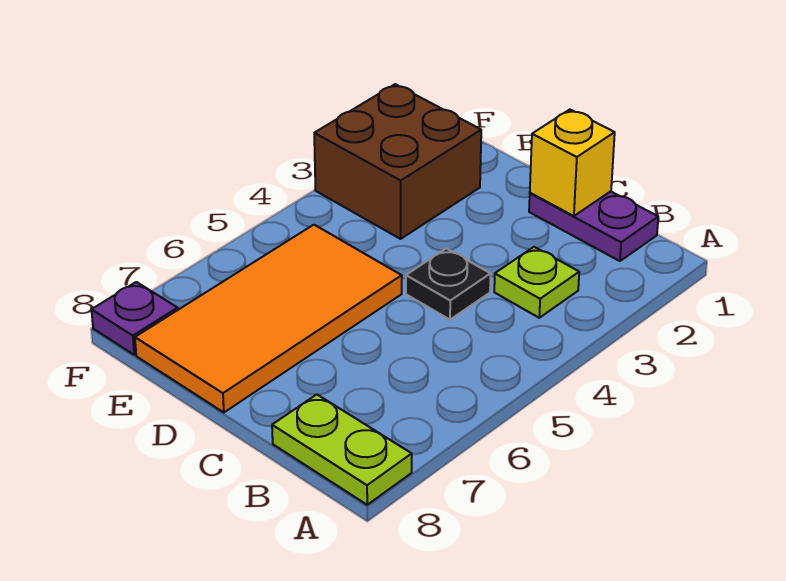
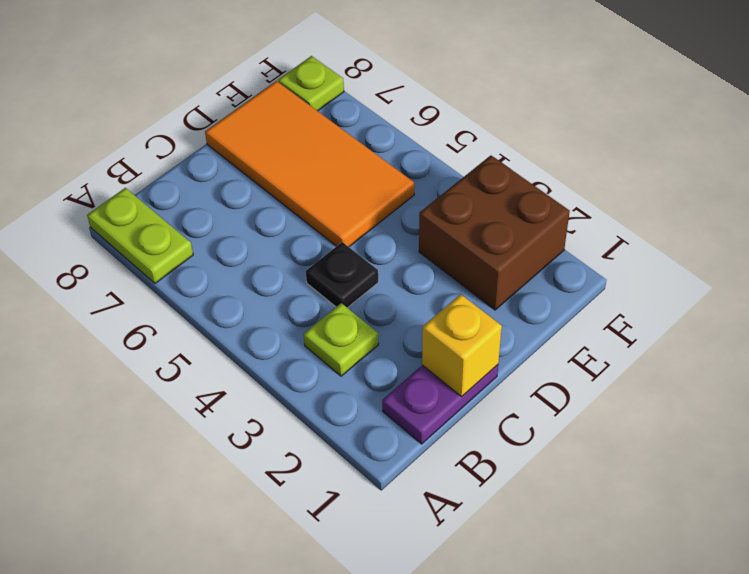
lime 1x2 plate [272,394,412,505] -> lime 1x2 plate turned to [87,188,193,283]
purple 1x1 plate [92,282,178,355] -> lime 1x1 plate [278,56,344,111]

